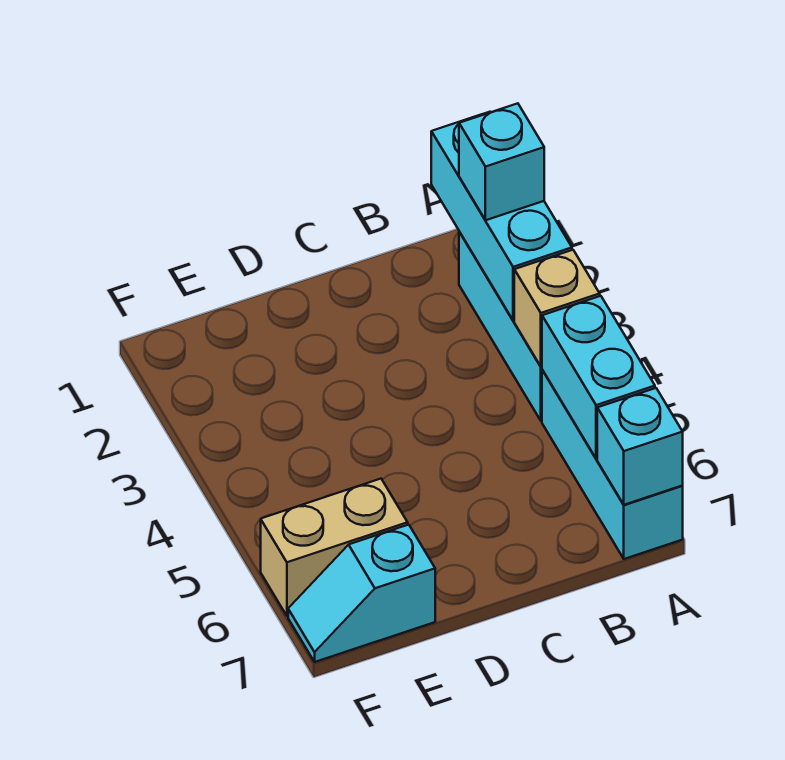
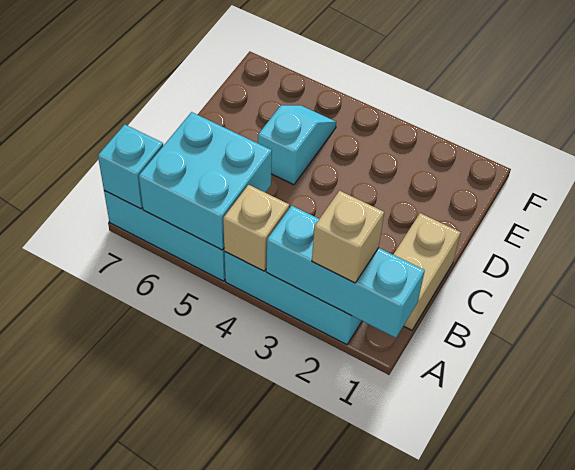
cyan 1x1 brick [459,103,544,220] -> tan 1x1 brick [312,191,384,283]
cyan 1x2 brick [542,296,655,459] -> cyan 2x2 brick [139,112,272,250]
tan 1x2 brick [261,479,408,616] -> tan 1x2 brick moved to [393,213,461,330]
cyan 1x2 slope [288,525,435,662] -> cyan 1x2 slope moved to [258,105,336,185]

